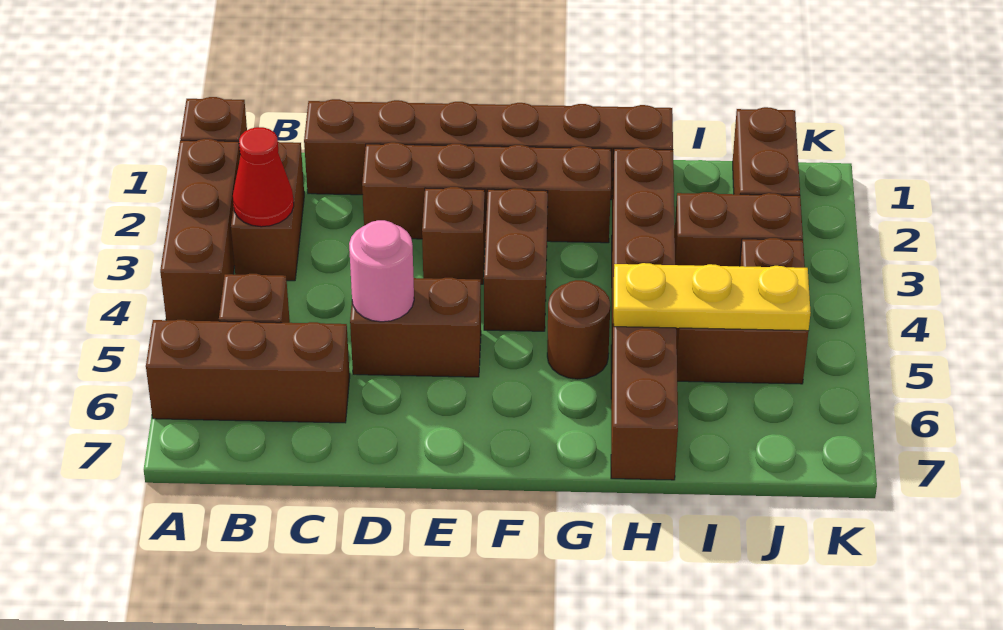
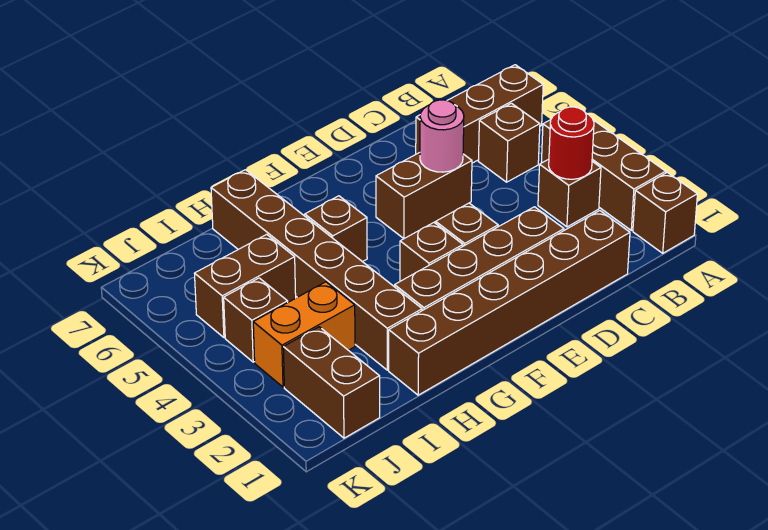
brown 1x2 brick [231,142,304,281] -> brown 1x1 brick [538,159,601,227]
red 1x1 cone [233,127,294,227] -> red 1x1 round brick [549,107,594,179]
brown 1x2 brick [484,188,548,331] -> brown 1x1 brick [400,223,463,281]
brown 1x1 round brick [547,280,610,379] -> brown 1x1 brick [305,196,367,262]
yellow 1x3 plate [614,263,811,331] -> none
brown 1x2 brick [675,192,803,266] -> orange 1x2 brick [253,282,355,387]

